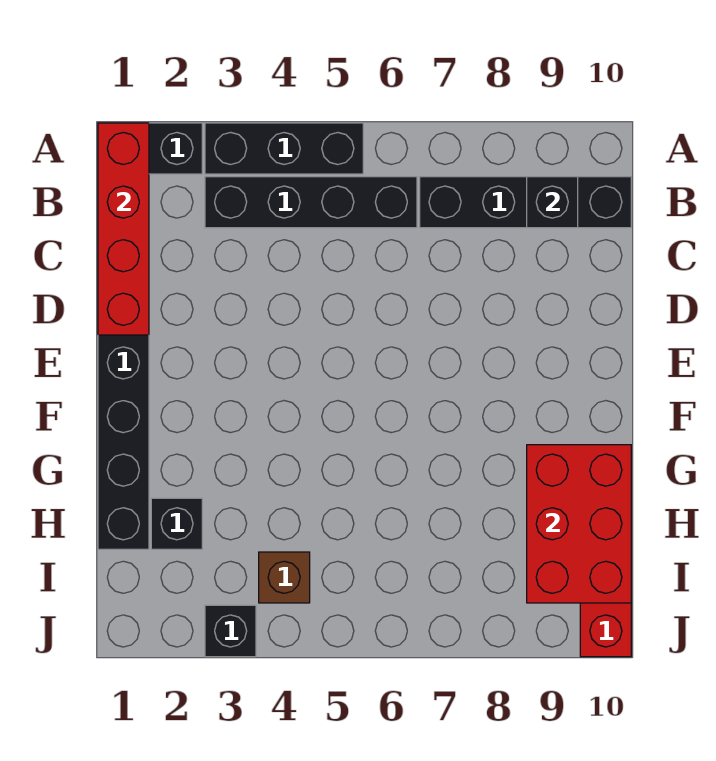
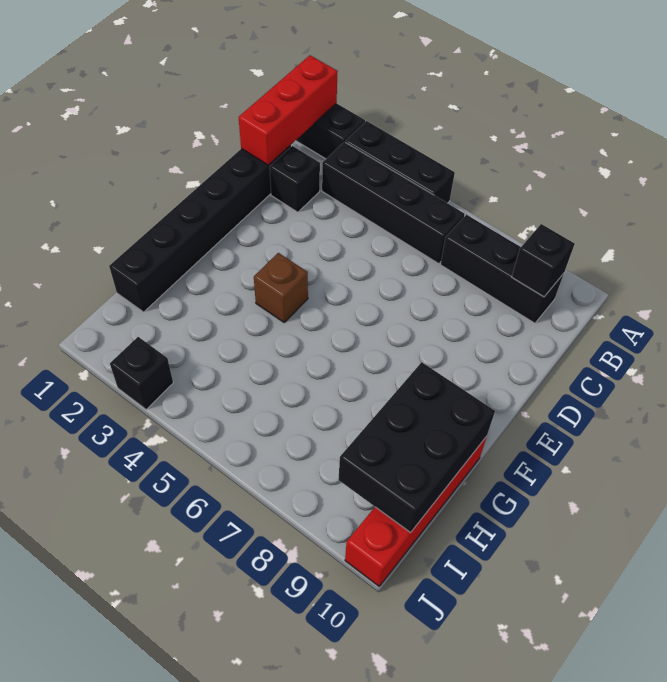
red 1x4 brick [98,123,149,335] -> red 1x3 brick [239,55,338,165]
black 1x4 brick [420,177,631,228] -> black 1x3 brick [440,215,564,323]
red 2x3 brick [527,445,631,603] -> black 2x3 brick [338,362,495,533]
black 1x1 brick [151,498,202,549] -> black 1x1 brick moved to [270,146,320,212]
brown 1x1 brick [259,552,310,603] -> brown 1x1 brick moved to [254,253,308,322]

